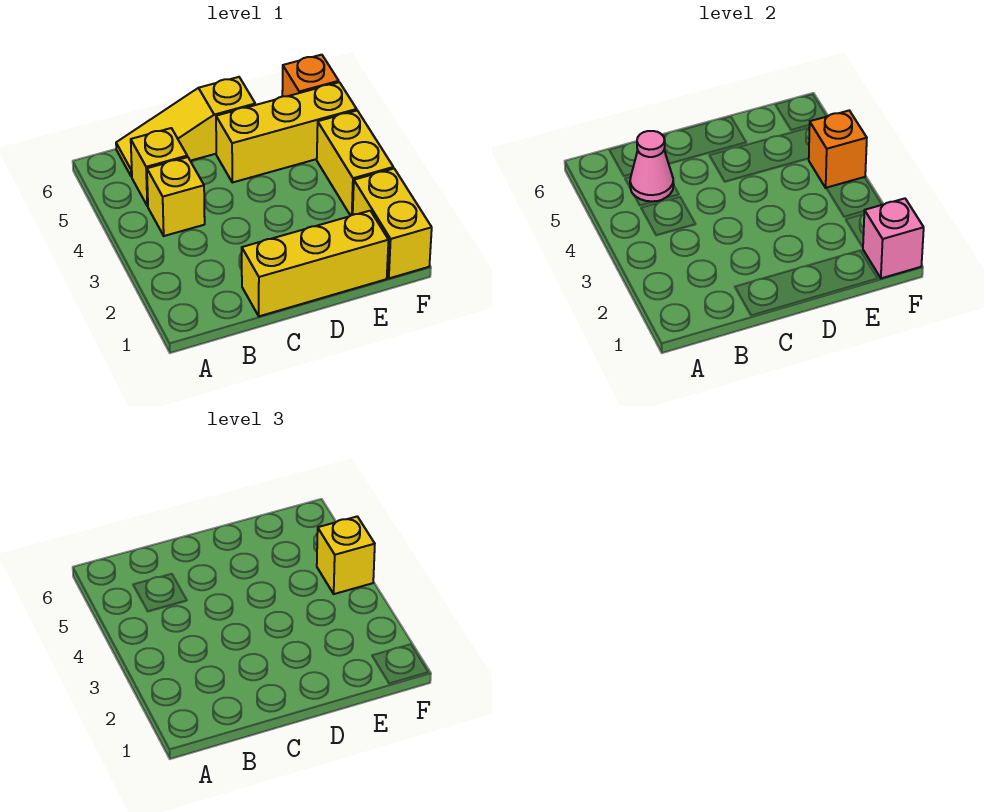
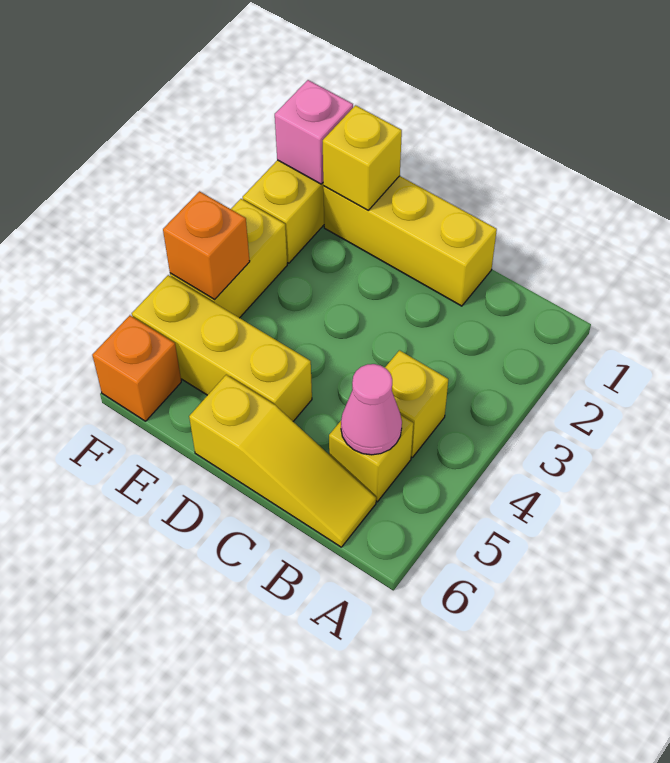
yellow 1x1 brick [317,517,375,594] -> yellow 1x1 brick moved to [323,105,402,210]

